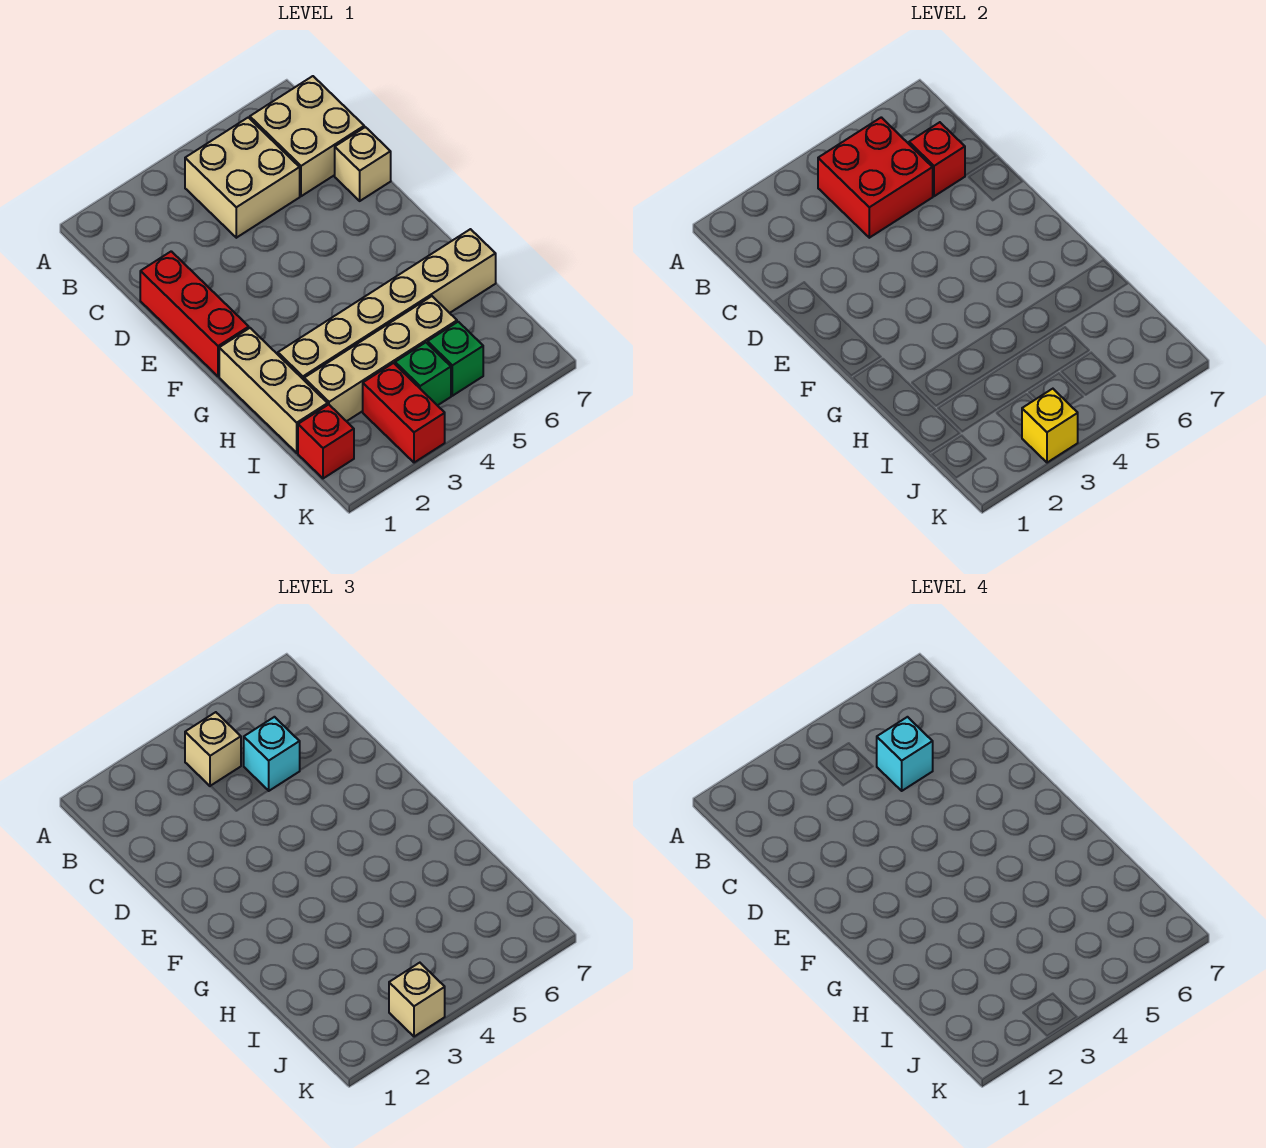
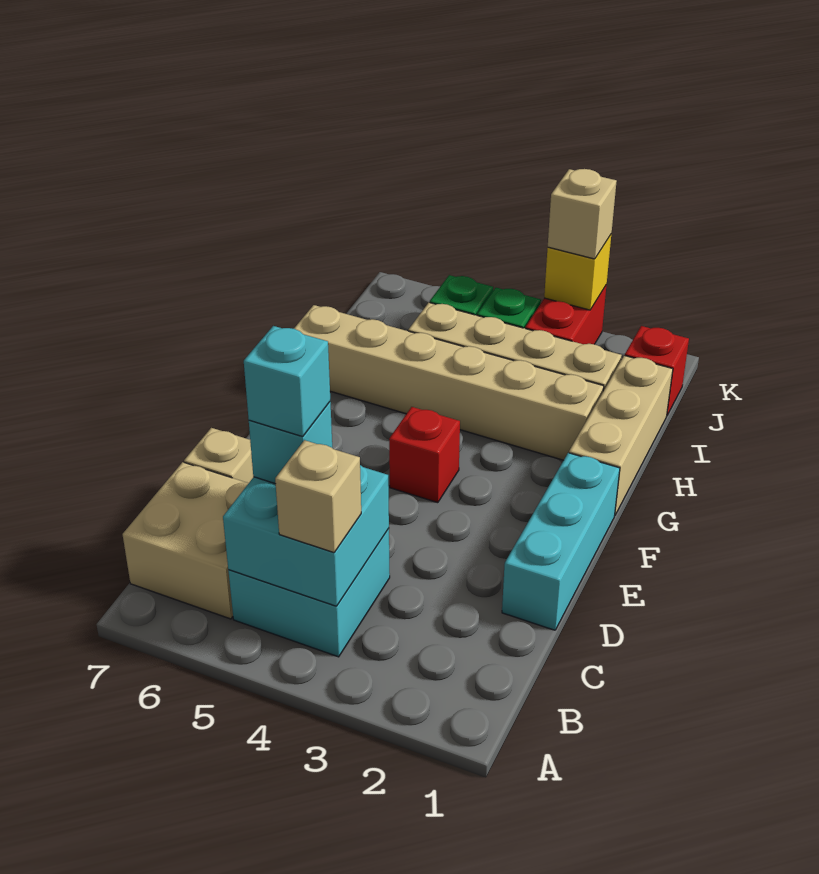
tan 2x2 brick [185,117,300,238] -> cyan 2x2 brick [228,529,390,657]
red 2x2 brick [818,117,933,238] -> cyan 2x2 brick [223,465,389,606]
red 1x1 brick [909,122,965,196] -> red 1x1 brick moved to [389,407,460,503]
red 1x3 brick [140,251,249,376] -> cyan 1x3 brick [502,453,620,630]

